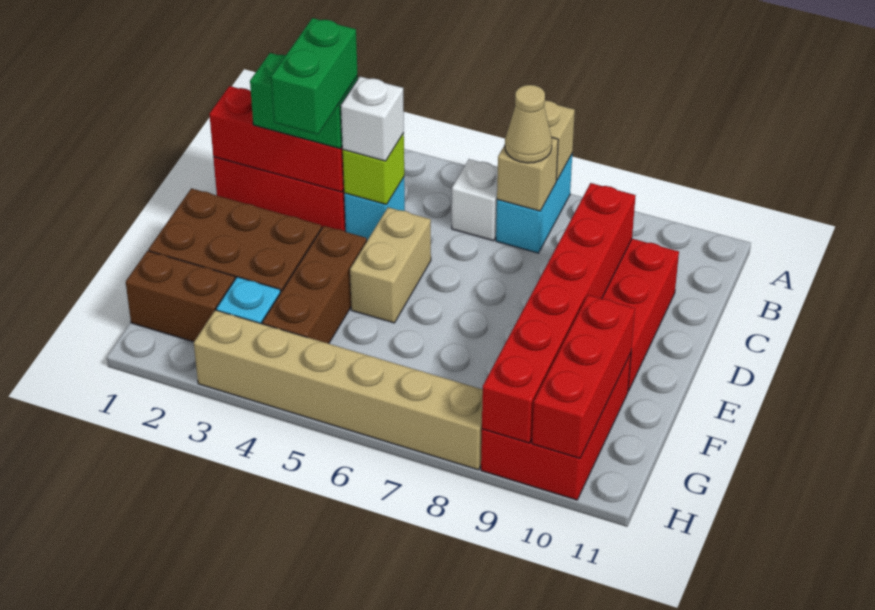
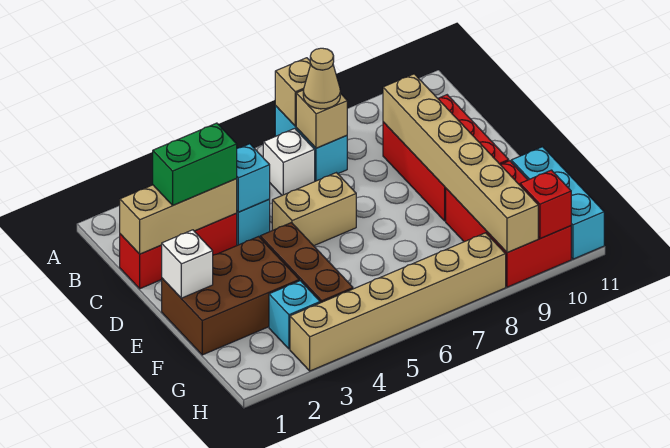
red 1x3 brick [209,86,344,192] -> tan 1x3 brick [120,179,237,254]
green 1x2 brick [271,18,357,134] -> none
lime 1x1 brick [343,133,404,205] -> cyan 1x1 brick [236,144,270,212]
white 1x1 brick [341,77,404,161] -> white 1x1 brick moved to [162,230,213,298]
red 1x6 brick [482,183,636,443] -> tan 1x6 brick [383,74,538,252]
tan 1x2 brick [350,207,431,323] -> tan 1x2 brick turned to [272,173,356,246]
red 1x3 brick [532,295,635,458] -> red 1x1 brick [520,170,571,239]
none -> cyan 1x3 brick [511,147,604,259]
brown 1x2 brick [126,251,235,342] -> none

